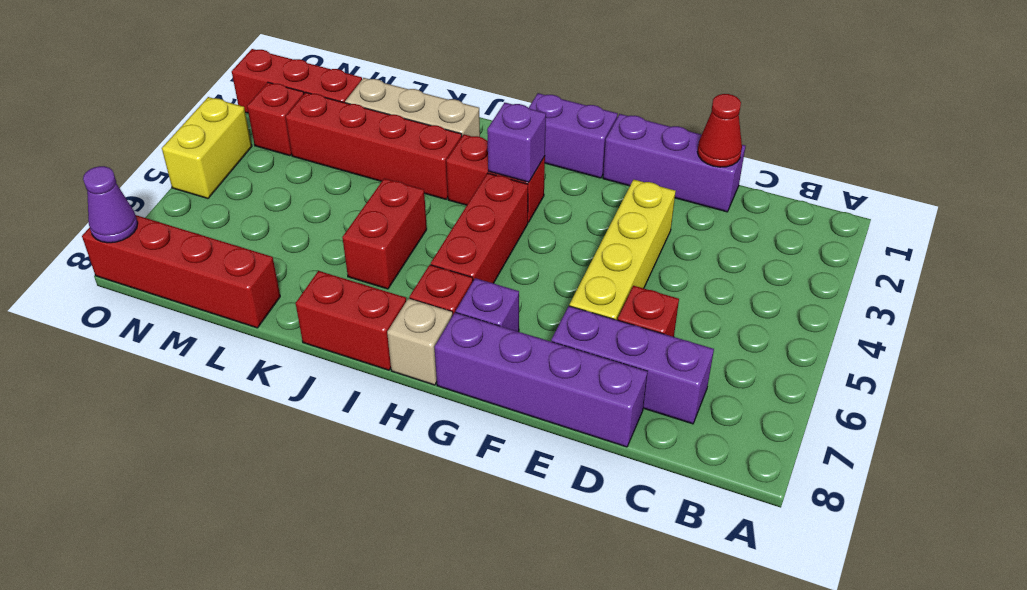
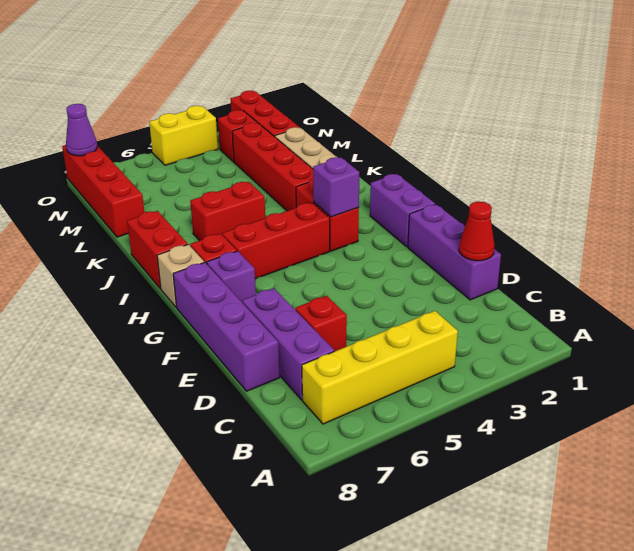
yellow 1x4 brick [569,180,676,320] -> yellow 1x4 brick moved to [302,311,458,424]

